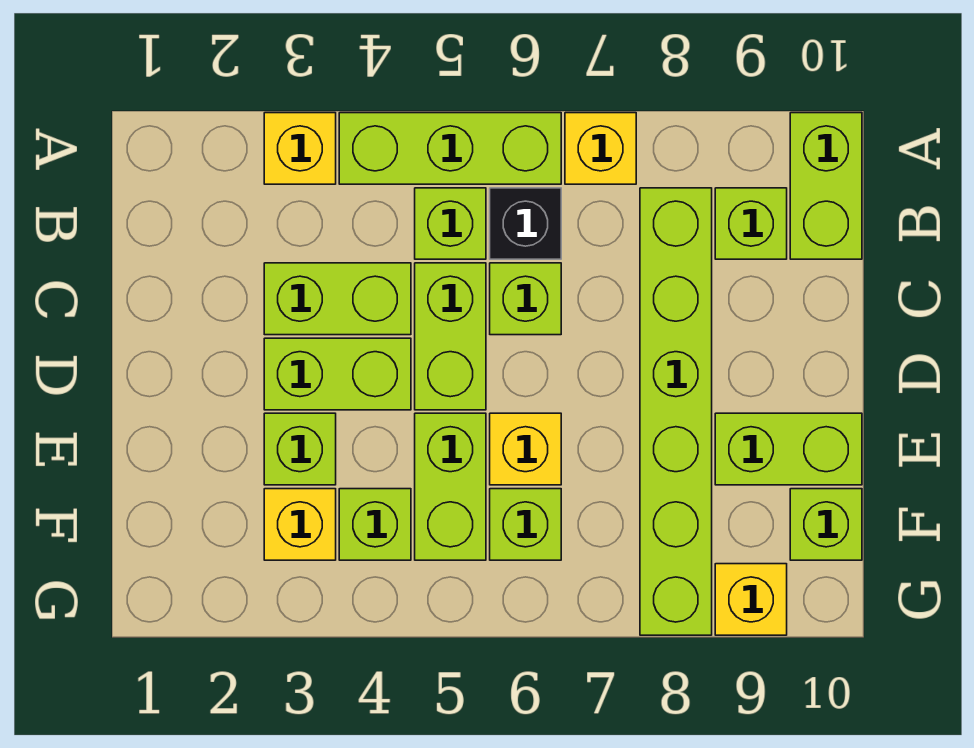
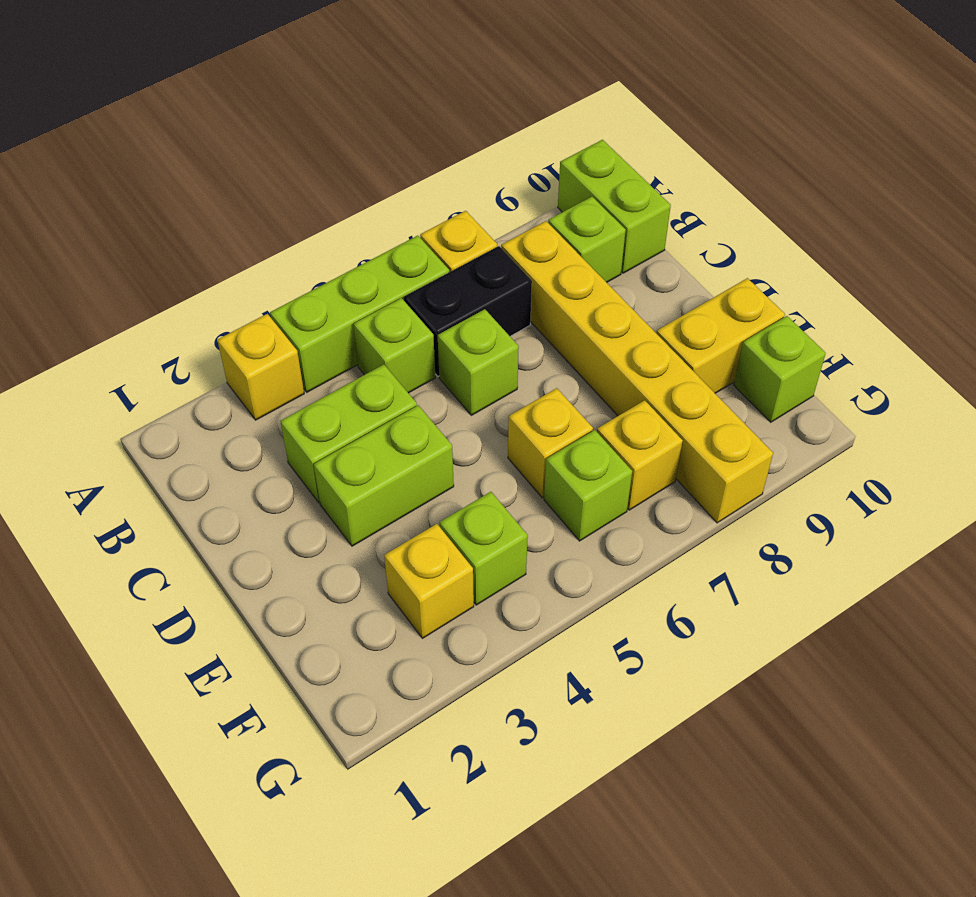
black 1x1 brick [490,188,561,259] -> black 1x2 brick [404,246,532,376]
lime 1x6 brick [640,188,712,635] -> yellow 1x6 brick [501,221,773,523]
lime 1x2 brick [415,263,486,410] -> none
lime 1x1 brick [264,413,336,485] -> none
lime 1x2 brick [415,413,486,560] -> none
lime 1x2 brick [715,413,862,485] -> yellow 1x2 brick [656,278,785,393]
yellow 1x1 brick [715,564,787,635] -> yellow 1x1 brick moved to [597,400,683,510]

